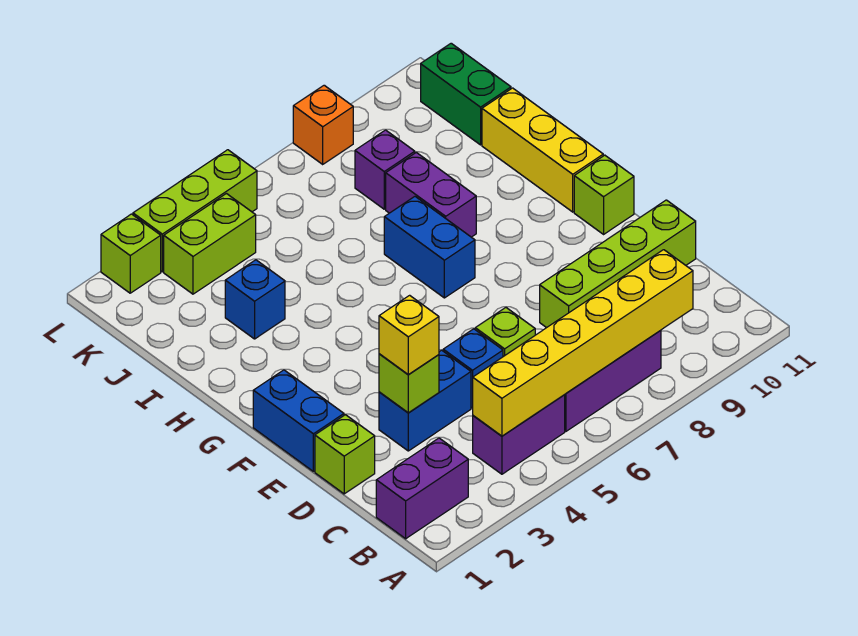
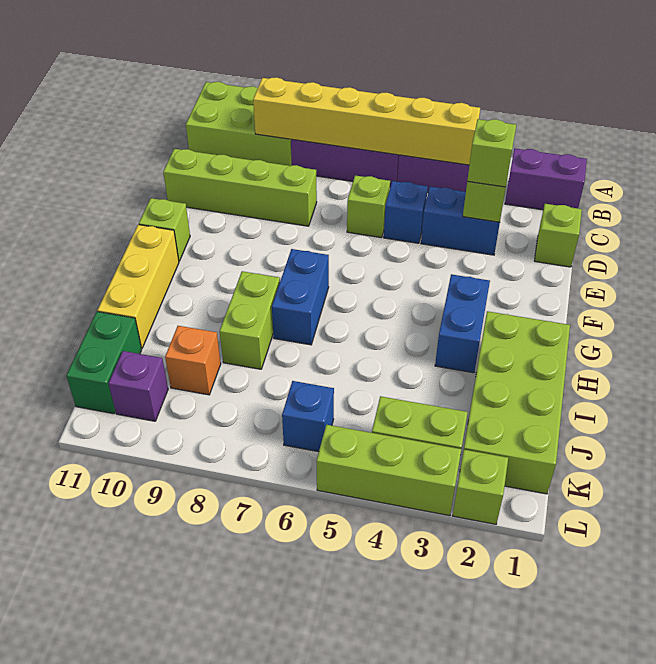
none -> lime 2x3 brick [186,82,292,166]
yellow 1x1 brick [379,295,439,374] -> lime 1x1 brick [467,119,516,187]
blue 1x2 brick [253,370,344,471] -> blue 1x2 brick moved to [435,274,490,373]
none -> lime 2x4 brick [464,311,570,494]
purple 1x2 brick [386,152,476,237] -> lime 1x2 brick [219,271,280,369]
blue 1x1 brick [225,260,285,339] -> blue 1x1 brick moved to [282,381,334,452]
purple 1x1 brick [355,130,415,209] -> purple 1x1 brick moved to [109,351,168,421]
orange 1x1 brick [293,85,353,164] -> orange 1x1 brick moved to [165,326,221,395]

